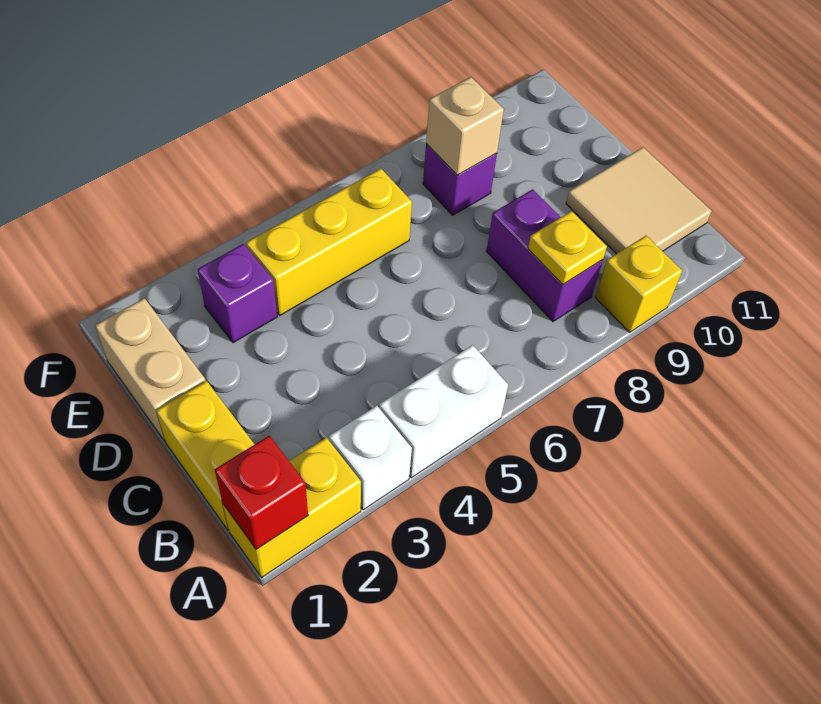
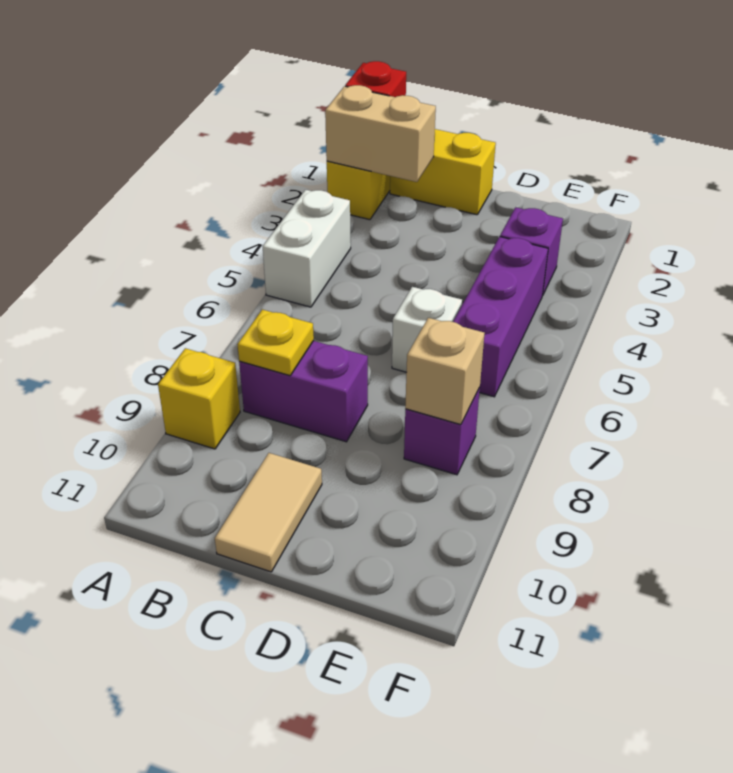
white 1x1 brick [329,406,412,510] -> white 1x1 brick moved to [392,287,462,372]
tan 2x2 tile [566,147,711,254] -> tan 1x2 tile [215,453,322,572]
tan 1x2 brick [95,298,206,441] -> tan 1x2 brick moved to [325,85,436,182]
yellow 1x3 brick [246,169,412,315] -> purple 1x3 brick [453,237,548,397]

